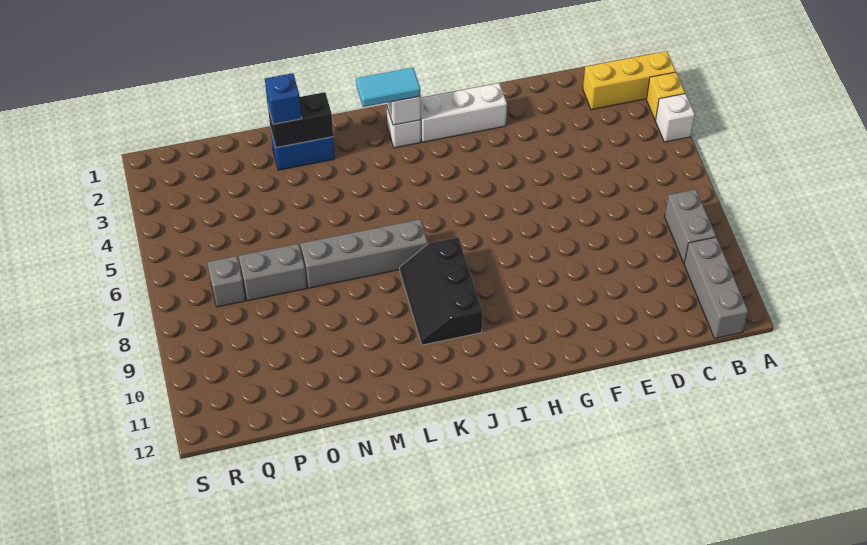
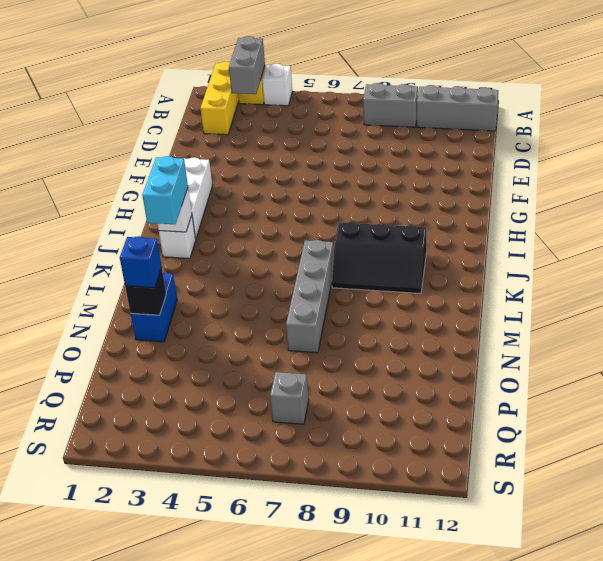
cyan 1x2 tile [356,68,420,107] -> cyan 1x2 brick [142,156,188,224]
black 1x2 brick [268,92,333,148] -> black 1x1 brick [125,268,166,315]
grey 1x2 brick [239,244,307,301] -> grey 1x2 brick moved to [229,36,265,94]

